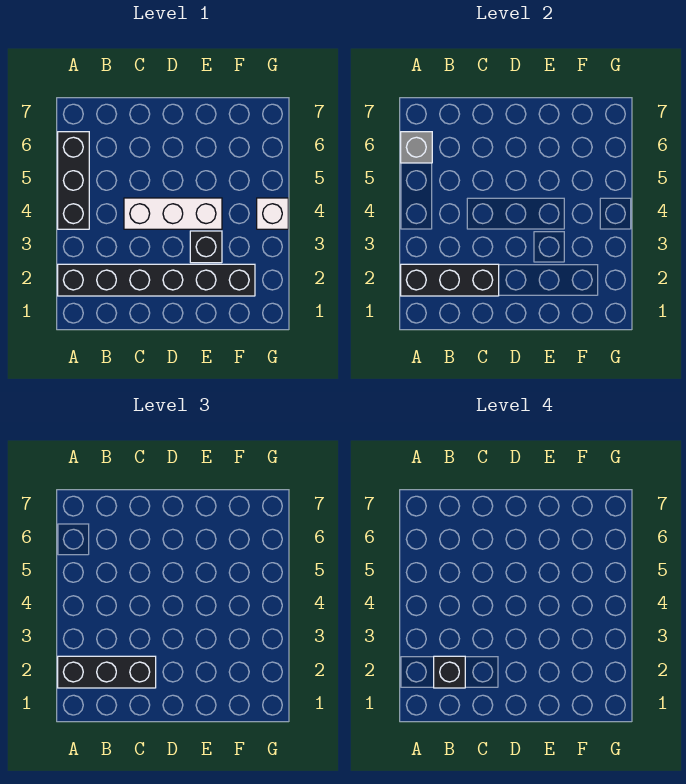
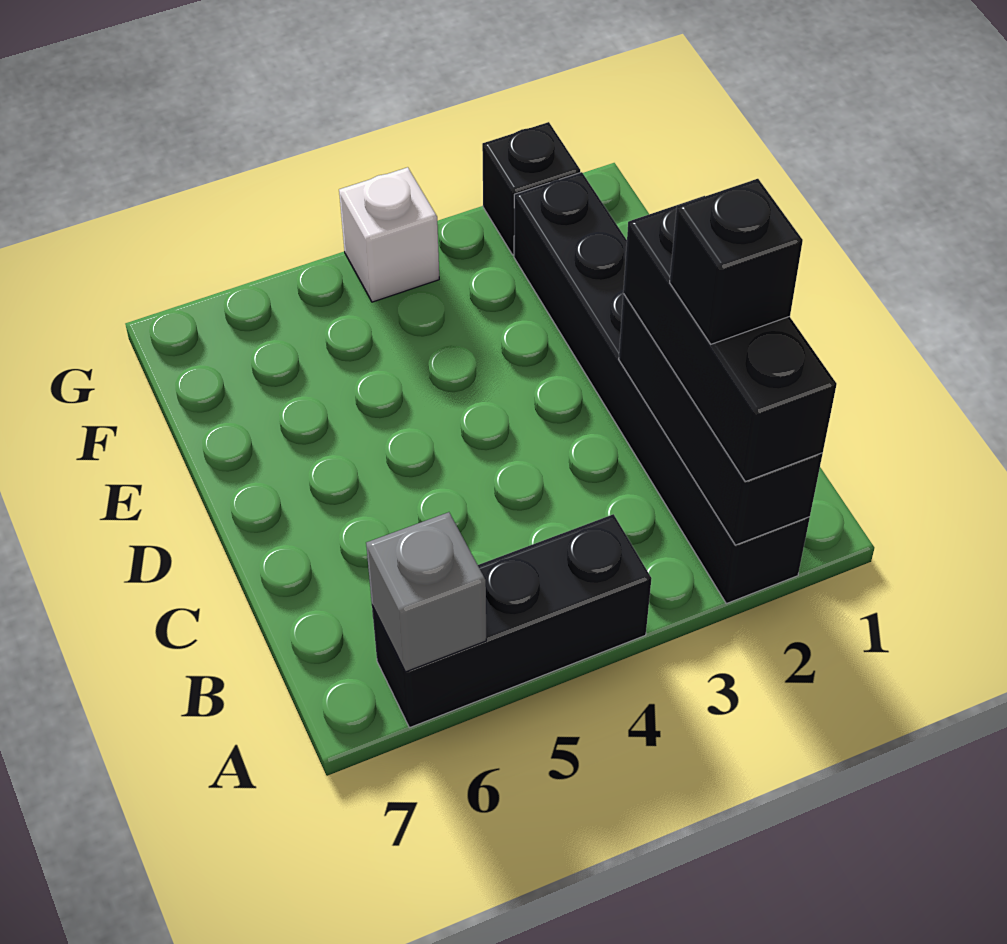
white 1x3 brick [124,198,222,229] -> none
black 1x1 brick [190,231,222,263] -> black 1x1 brick moved to [482,122,580,255]

